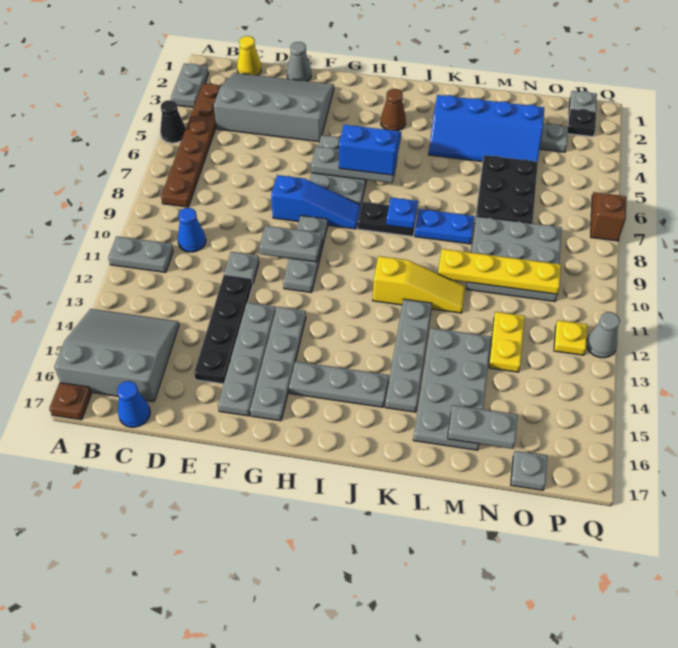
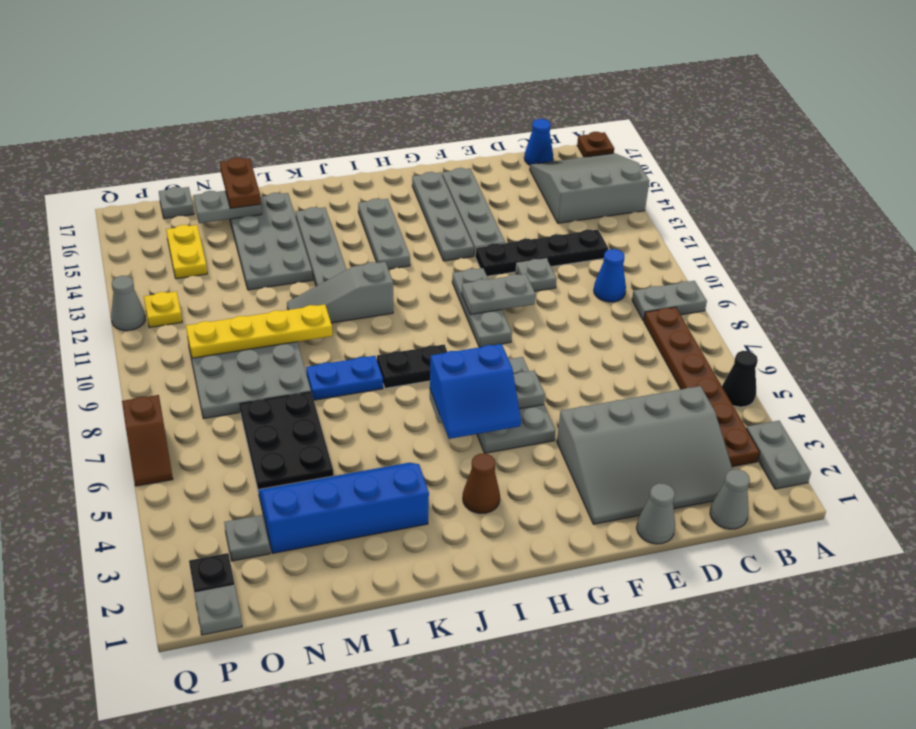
grey 1x2 plate [108,236,173,272] -> grey 1x2 plate moved to [632,281,707,321]
grey 3x3 slope [54,309,179,402] -> grey 3x3 slope turned to [530,153,649,223]
yellow 1x1 cone [237,36,261,75] -> grey 1x1 cone [710,469,750,529]
black 1x4 plate [194,275,253,384] -> black 1x4 plate turned to [475,230,608,276]
blue 1x3 slope [271,175,360,229] -> none
grey 1x3 plate [289,362,388,407] -> grey 1x3 plate turned to [358,199,410,269]
blue 1x1 plate [386,198,418,229] -> none
yellow 1x3 slope [373,256,465,313] -> grey 1x3 slope [287,262,393,323]
none -> brown 1x2 plate [220,158,261,209]
yellow 1x2 plate [489,312,525,372] -> yellow 1x2 plate moved to [166,225,207,279]

